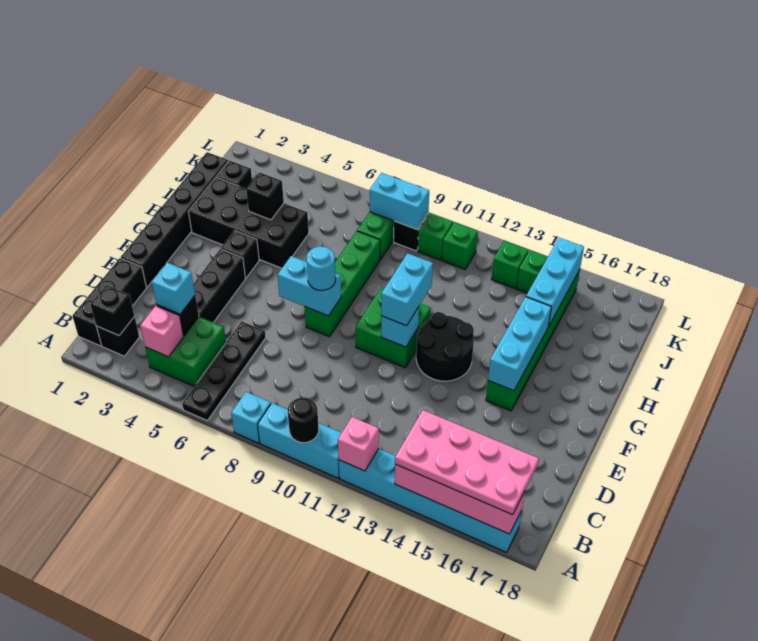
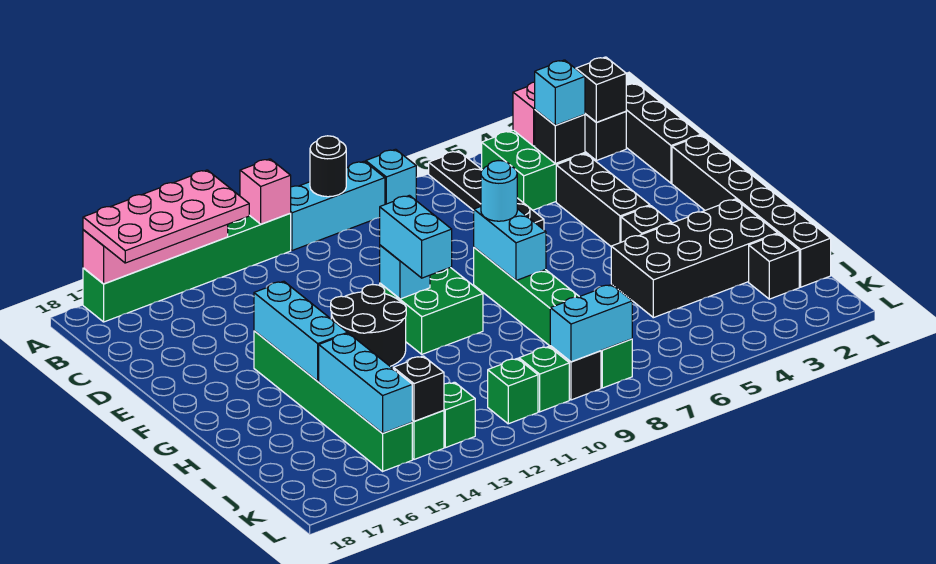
cyan 1x6 brick [339,449,522,552] -> green 1x6 brick [83,213,291,322]
cyan 1x2 brick [278,256,341,316] -> cyan 1x2 brick turned to [474,207,546,280]
black 1x1 brick [246,172,284,220] -> black 1x1 brick moved to [393,356,444,421]

